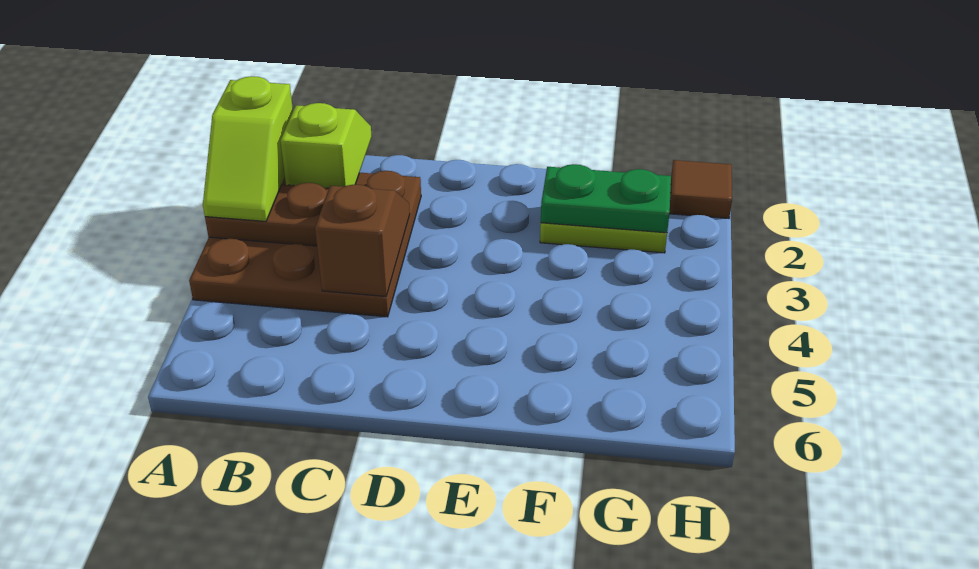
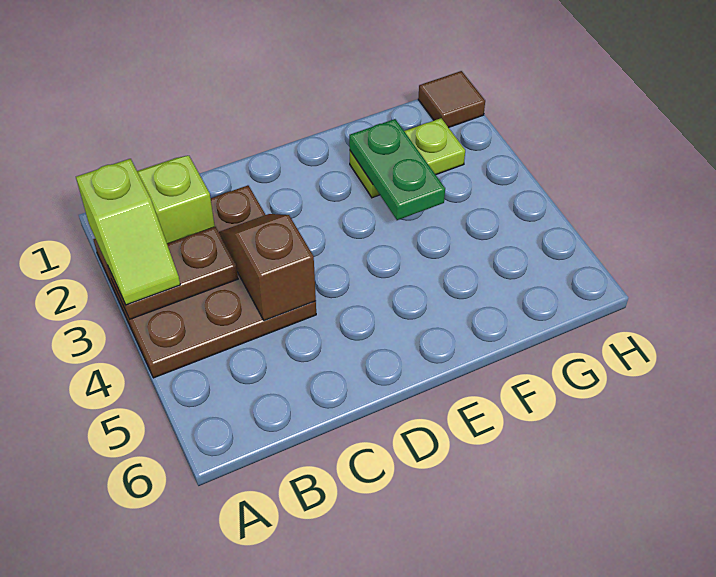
green 1x2 plate [541,164,671,233] -> green 1x2 plate turned to [349,119,445,220]

